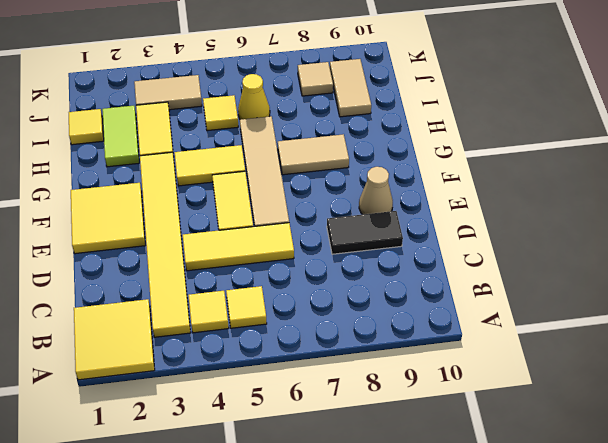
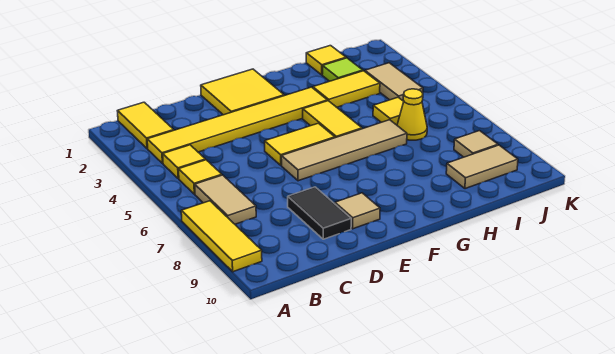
yellow 2x2 tile [74,299,155,380] -> yellow 1x2 tile [118,102,174,149]
yellow 1x3 tile [183,223,294,271] -> yellow 1x3 tile moved to [181,201,262,272]
tan 1x1 cone [359,167,393,214] -> tan 1x1 tile [335,193,380,229]
tan 1x2 tile [278,134,349,175] -> tan 1x2 tile moved to [195,175,256,224]
lime 1x2 tile [102,106,139,167] -> lime 1x1 tile [322,58,363,81]

